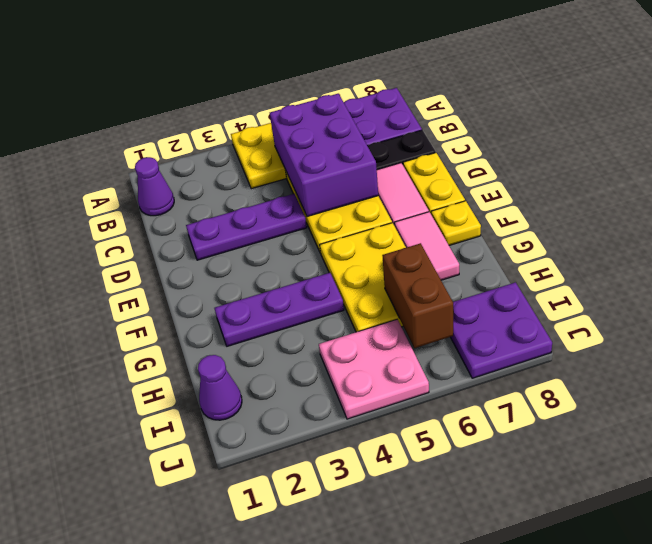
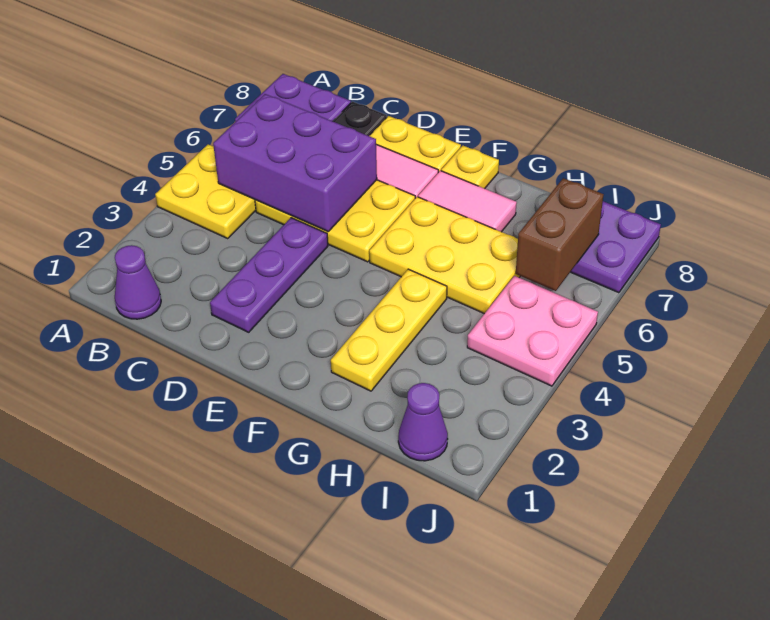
purple 1x3 plate [214,273,344,346] -> yellow 1x3 plate [331,269,447,391]
brown 1x2 brick [382,243,453,348] -> brown 1x2 brick turned to [516,178,604,291]

